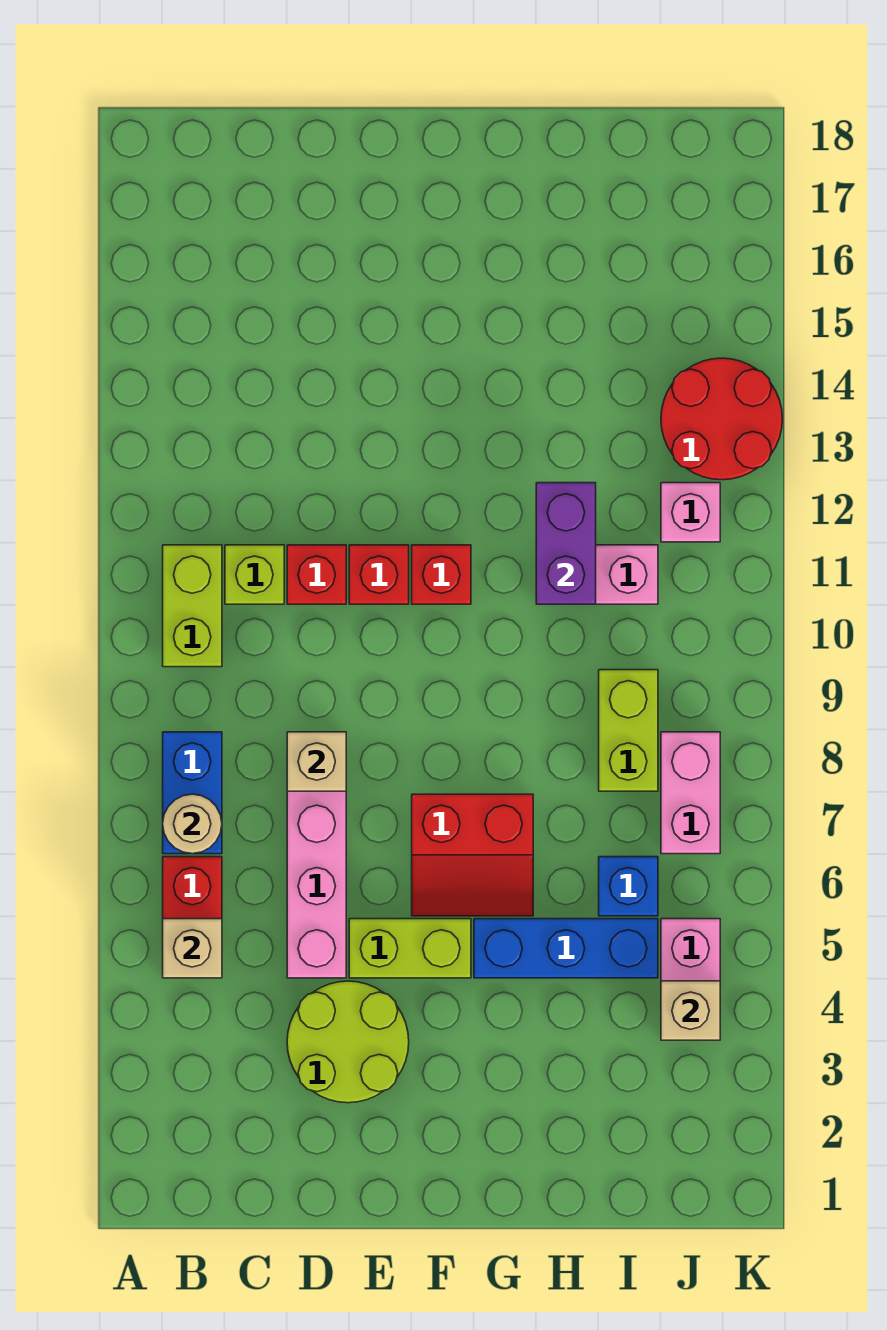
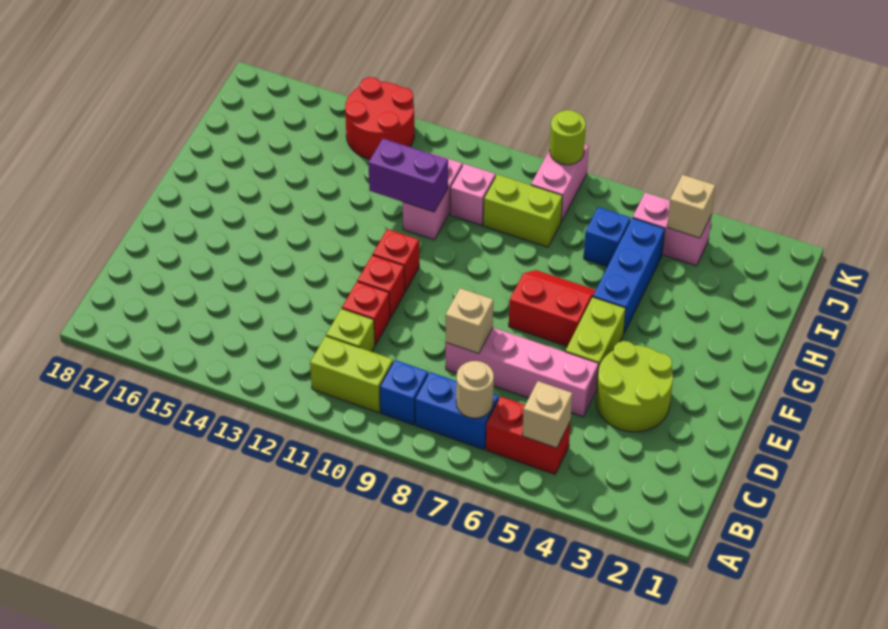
none -> blue 1x1 brick [380,360,428,425]
red 2x2 slope [412,794,533,916] -> red 2x2 slope turned to [509,270,596,346]
pink 1x2 brick [661,732,720,854] -> pink 1x2 brick turned to [531,144,589,222]
pink 1x1 brick [661,483,720,542] -> pink 1x1 brick moved to [450,164,495,225]
none -> lime 1x1 round brick [550,110,586,165]

